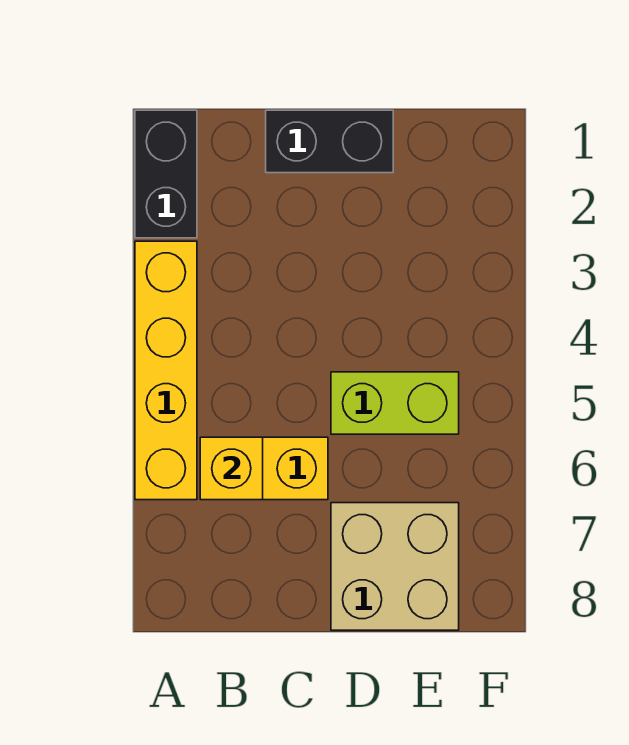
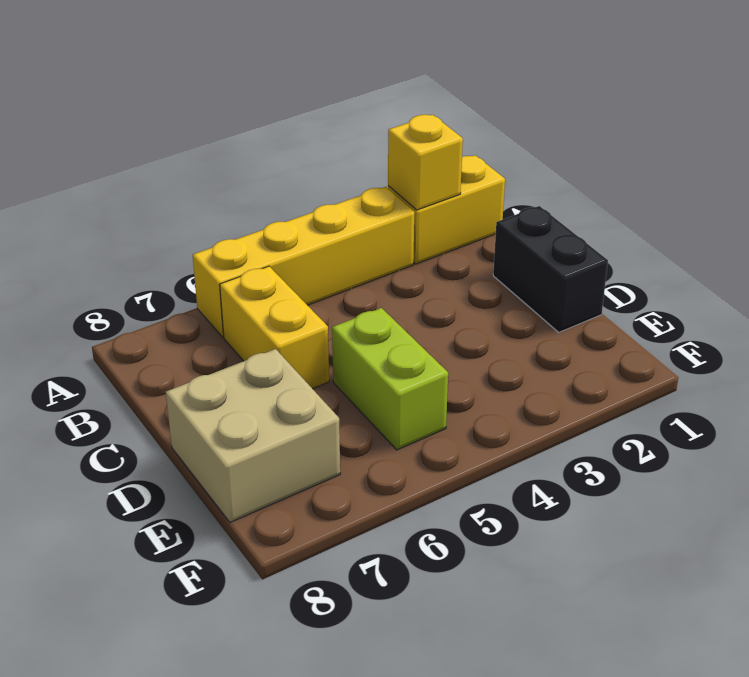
black 1x2 brick [135,110,197,238] -> yellow 1x2 brick [388,155,505,264]
yellow 1x1 brick [200,437,263,500] -> yellow 1x1 brick moved to [388,115,463,210]

